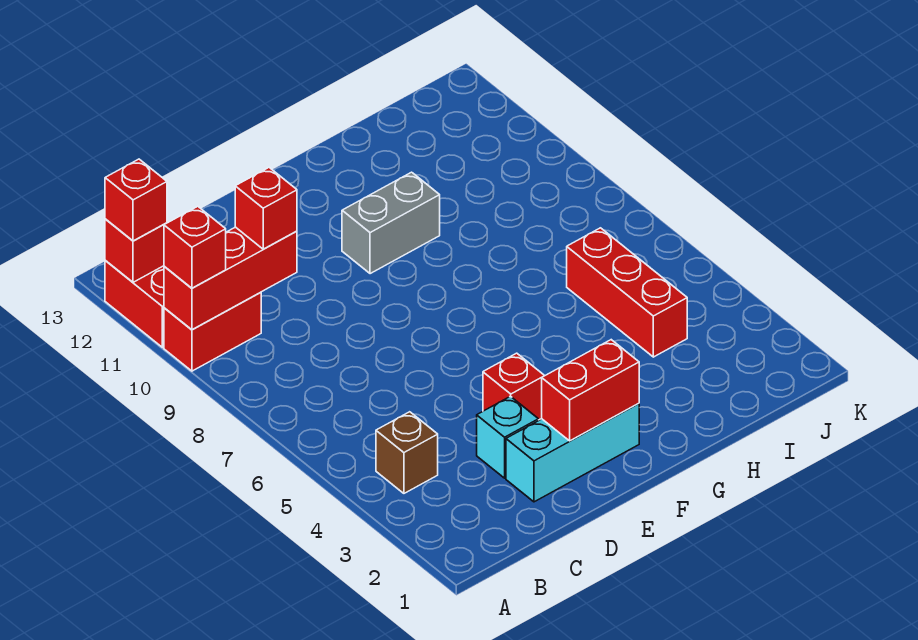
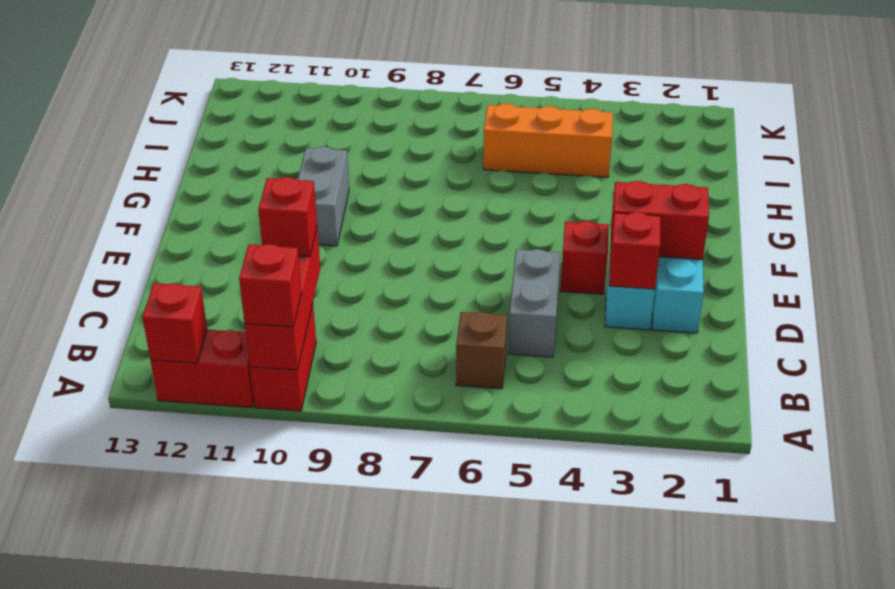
red 1x1 brick [105,159,167,241] -> red 1x1 brick moved to [609,212,660,289]
brown 1x1 brick [376,412,438,493] -> brown 1x1 brick moved to [456,312,507,389]
none -> grey 1x2 brick [508,249,561,357]
red 1x2 brick [542,340,639,441] -> red 1x2 brick turned to [610,181,709,260]
red 1x3 brick [567,228,687,357] -> orange 1x3 brick [483,104,613,177]

